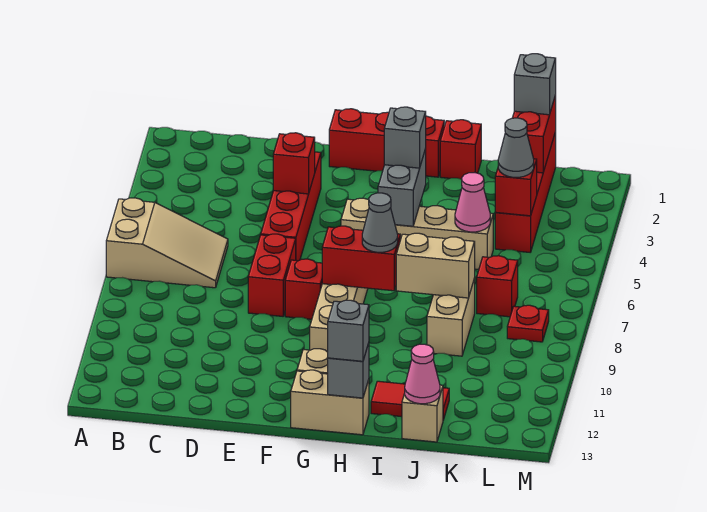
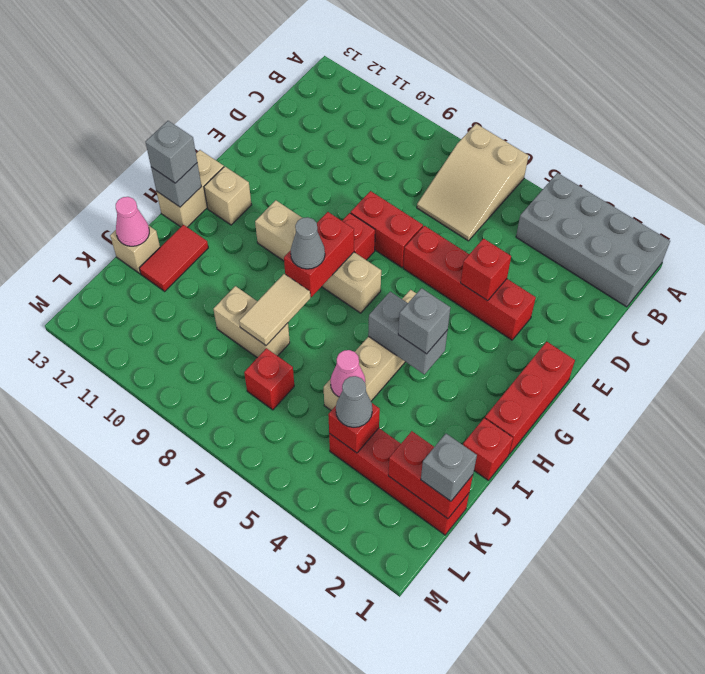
none -> grey 2x4 brick [516,173,670,307]
tan 1x2 brick [396,233,475,298] -> tan 1x2 tile [239,274,310,345]
red 1x1 plate [507,305,549,342] -> none

